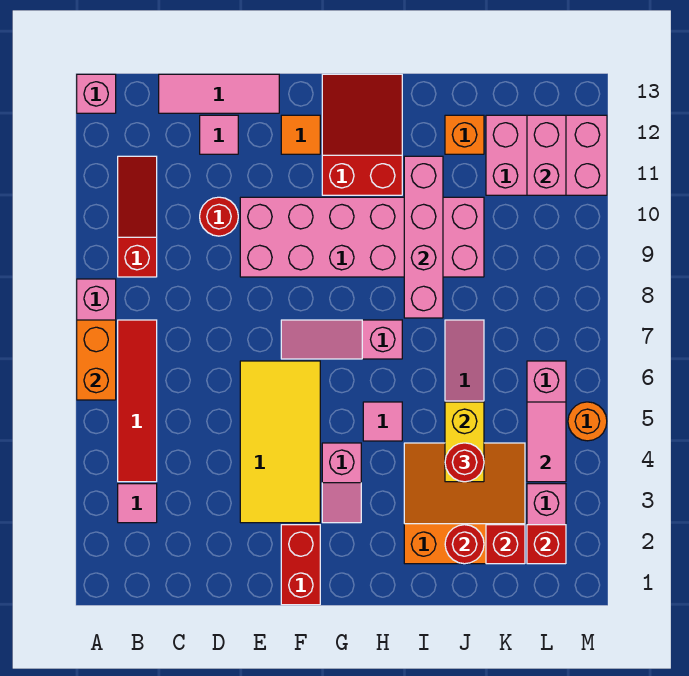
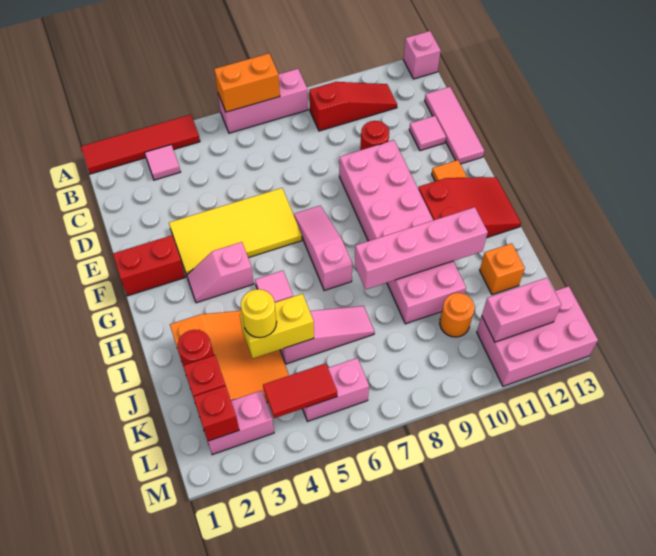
red 1x4 tile [118,320,157,482] -> red 1x4 tile moved to [81,115,200,174]
red 1x1 round brick [445,443,484,482] -> yellow 1x1 round brick [241,289,277,338]
pink 2x3 brick [486,115,607,195] -> pink 2x3 brick turned to [477,286,598,386]
pink 1x2 tile [527,402,566,482] -> red 1x2 tile [263,363,337,418]
orange 1x1 round brick [568,402,607,441] -> orange 1x1 round brick moved to [440,293,474,337]

